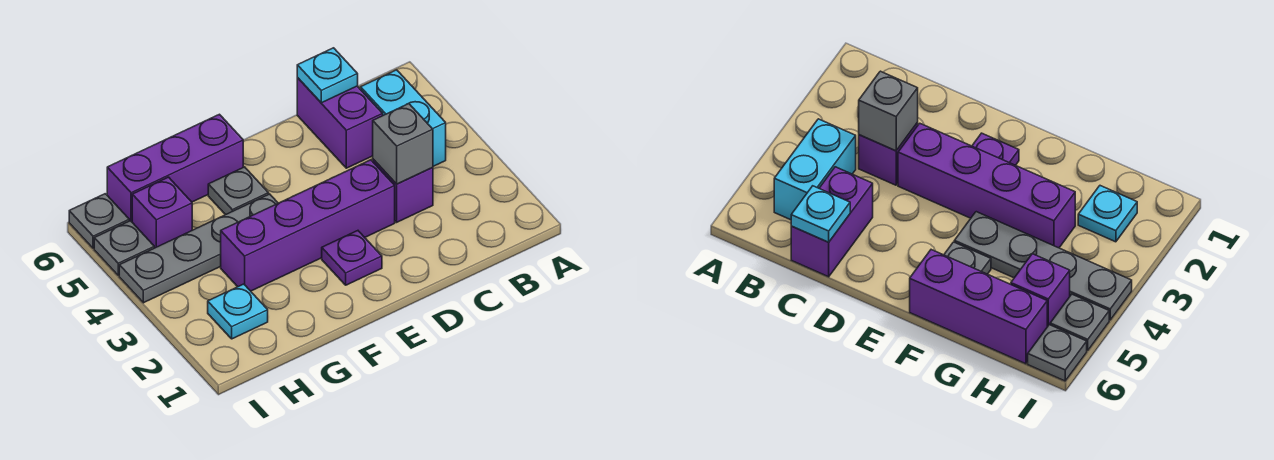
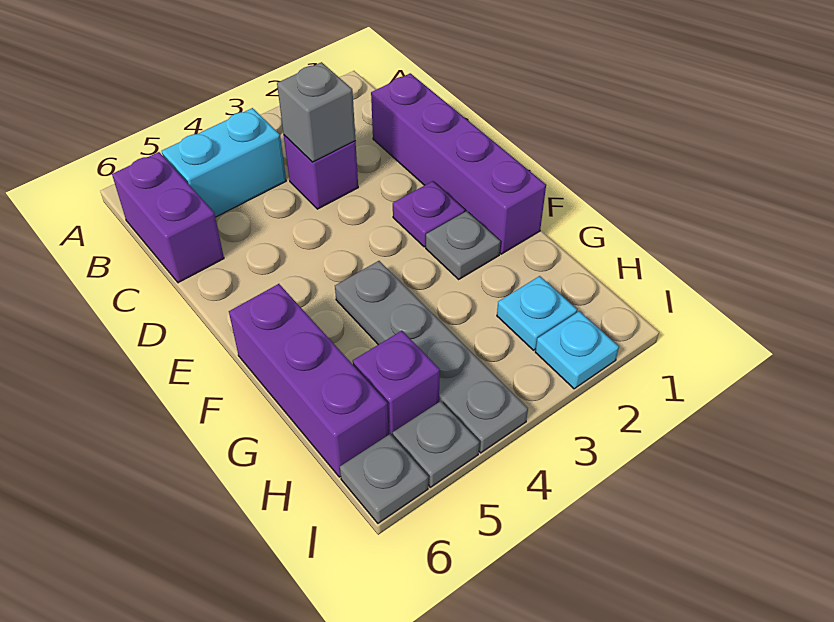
purple 1x2 brick [297,78,383,168] -> purple 1x2 brick turned to [112,152,224,283]
cyan 1x1 plate [297,48,358,103] -> cyan 1x1 plate moved to [535,311,619,389]
purple 1x4 brick [221,160,395,291] -> purple 1x4 brick moved to [371,73,546,254]
grey 1x1 plate [208,167,269,215] -> grey 1x1 plate moved to [426,211,500,279]

